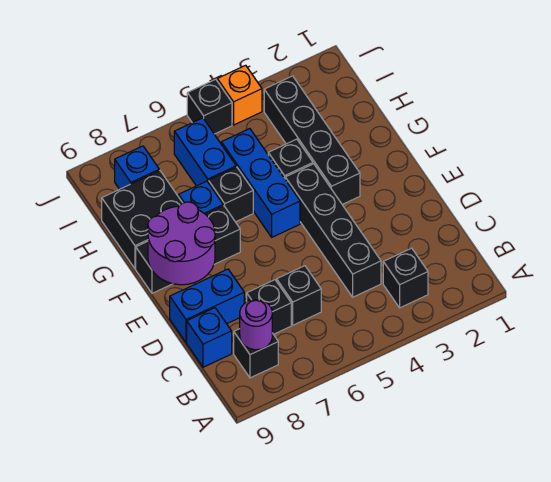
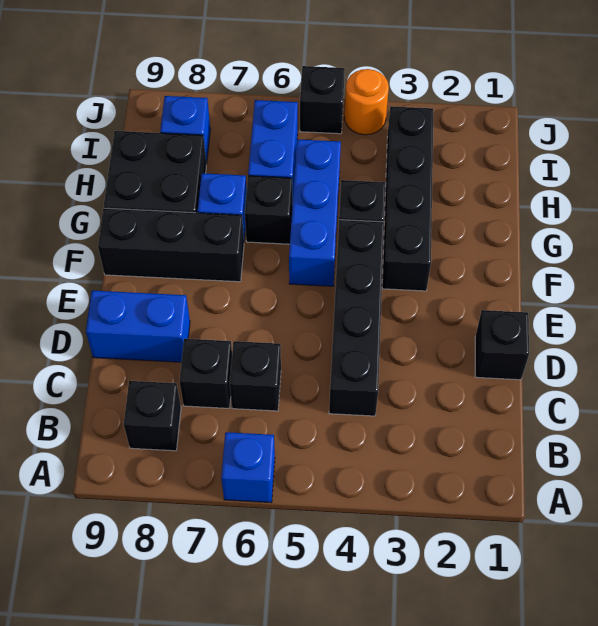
black 1x1 brick [383,248,428,308] -> black 1x1 brick moved to [475,310,529,380]
purple 1x1 round brick [240,300,272,350] -> none
blue 1x1 brick [187,308,232,367] -> blue 1x1 brick moved to [221,432,275,503]
purple 2x2 round brick [148,202,215,285] -> none
orange 1x1 brick [217,65,262,125] -> orange 1x1 round brick [345,69,389,135]

